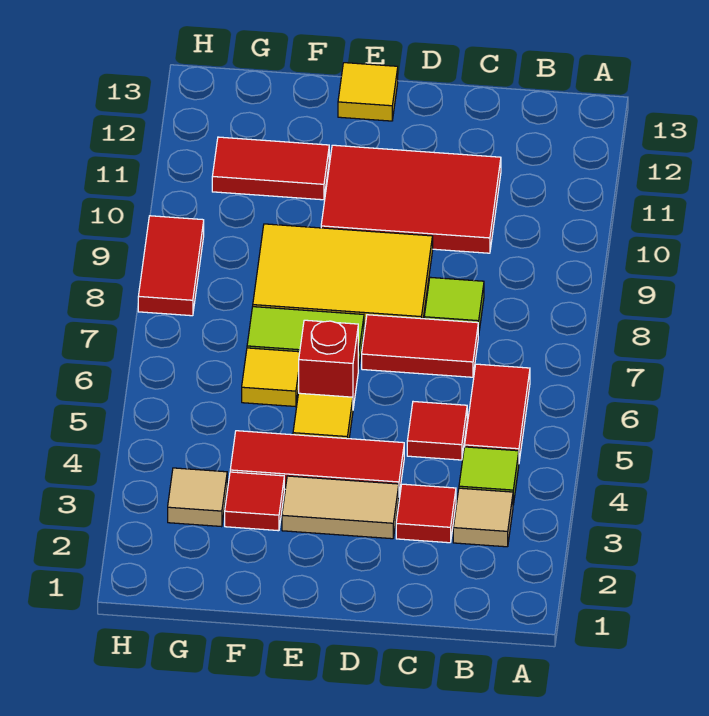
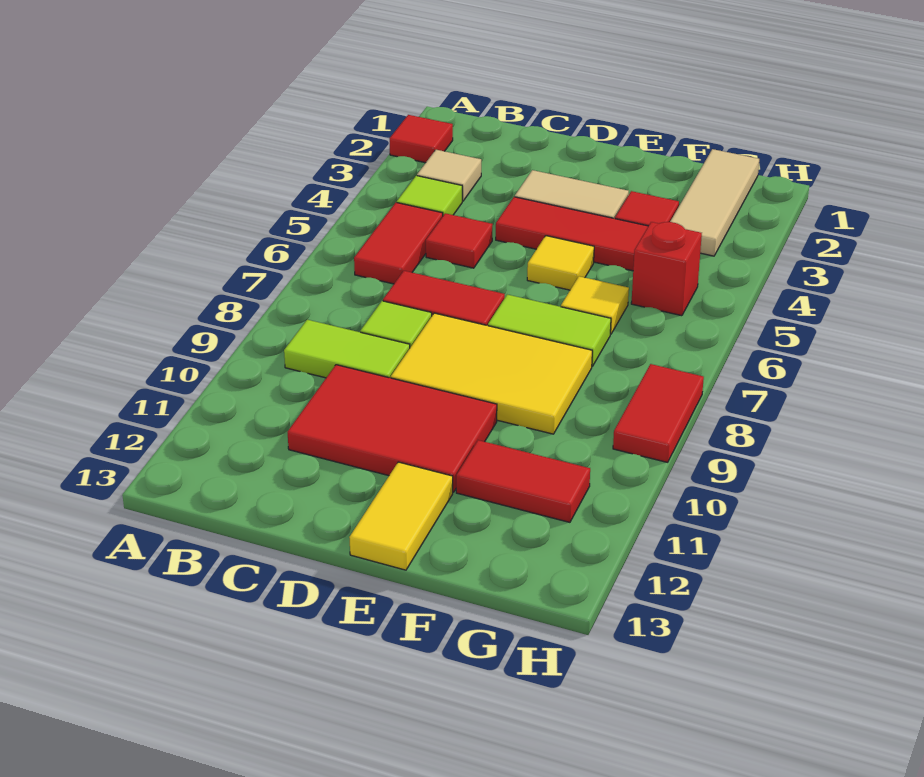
none -> lime 1x2 tile [284,320,410,378]
red 1x1 tile [396,484,456,543] -> red 1x1 tile moved to [389,115,453,163]
red 1x1 brick [299,320,358,408] -> red 1x1 brick moved to [631,222,702,316]
yellow 1x1 tile [338,63,398,121] -> yellow 1x2 tile [349,462,453,570]
tan 1x1 tile [168,468,227,527] -> tan 1x3 tile [670,149,759,256]

